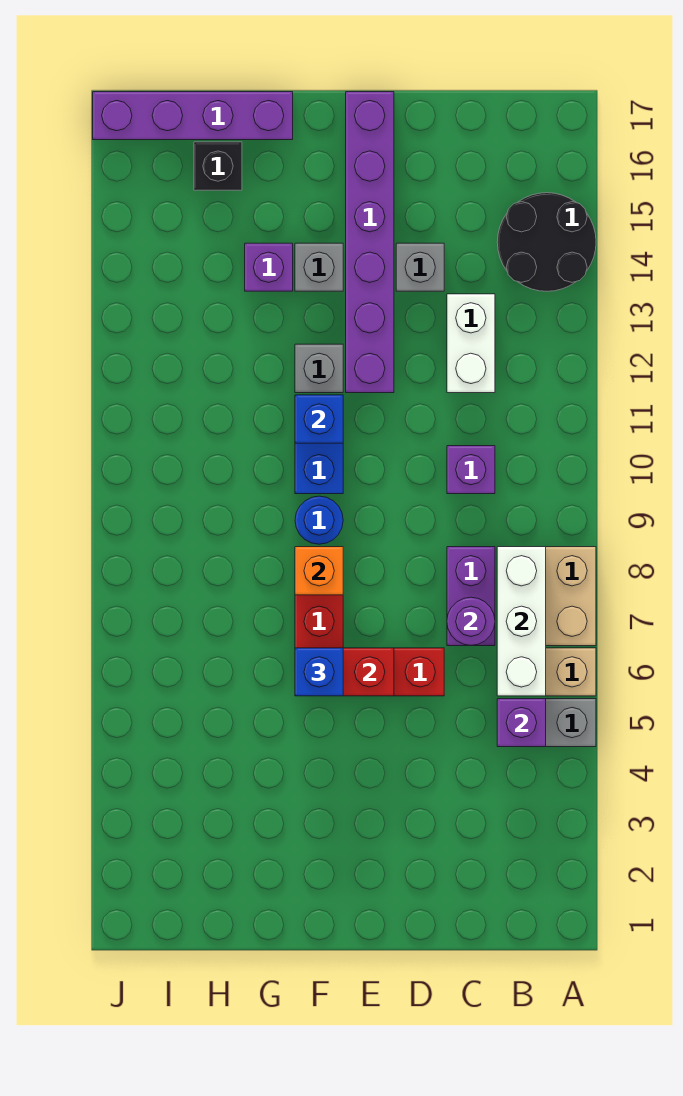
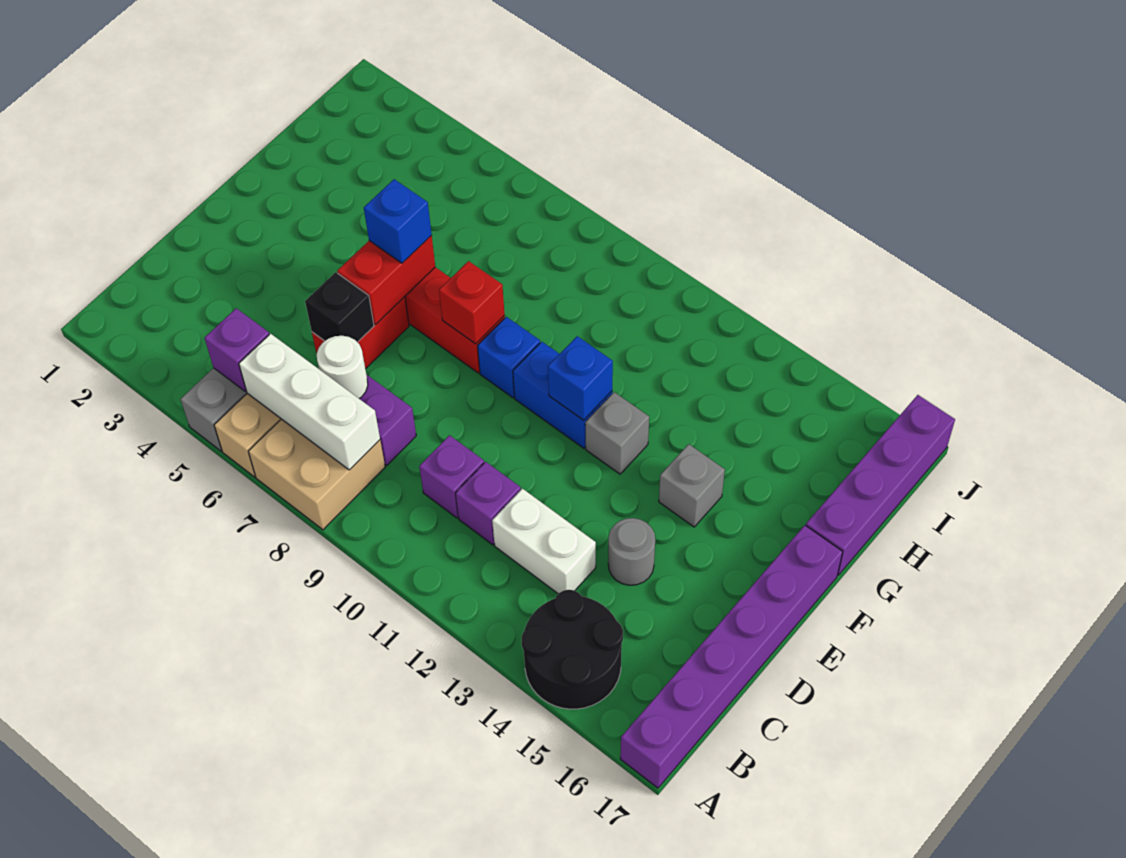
purple 1x1 round brick [447,597,495,645] -> white 1x1 round brick [317,336,368,399]
grey 1x1 brick [396,243,444,291] -> grey 1x1 round brick [608,518,655,585]
purple 1x6 brick [346,92,394,393] -> purple 1x6 brick turned to [620,525,843,788]
orange 1x1 brick [295,547,343,595] -> red 1x1 brick [439,261,505,344]
blue 1x1 round brick [295,496,343,544] -> blue 1x1 brick [478,317,540,398]
purple 1x1 brick [245,243,293,291] -> purple 1x1 brick moved to [456,462,521,545]
black 1x1 brick [194,142,242,190] -> black 1x1 brick moved to [305,272,374,342]

